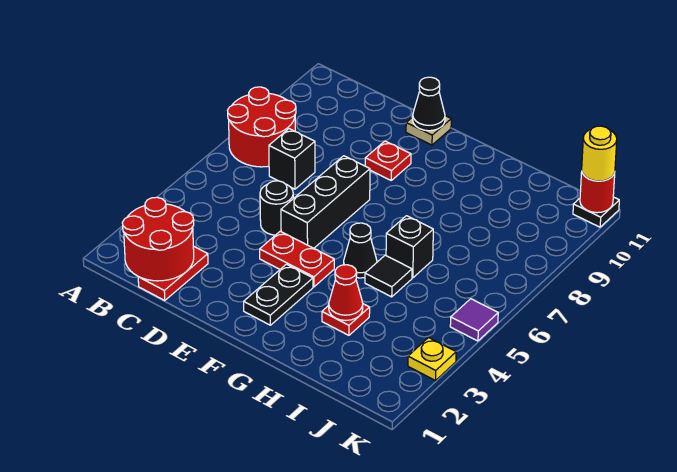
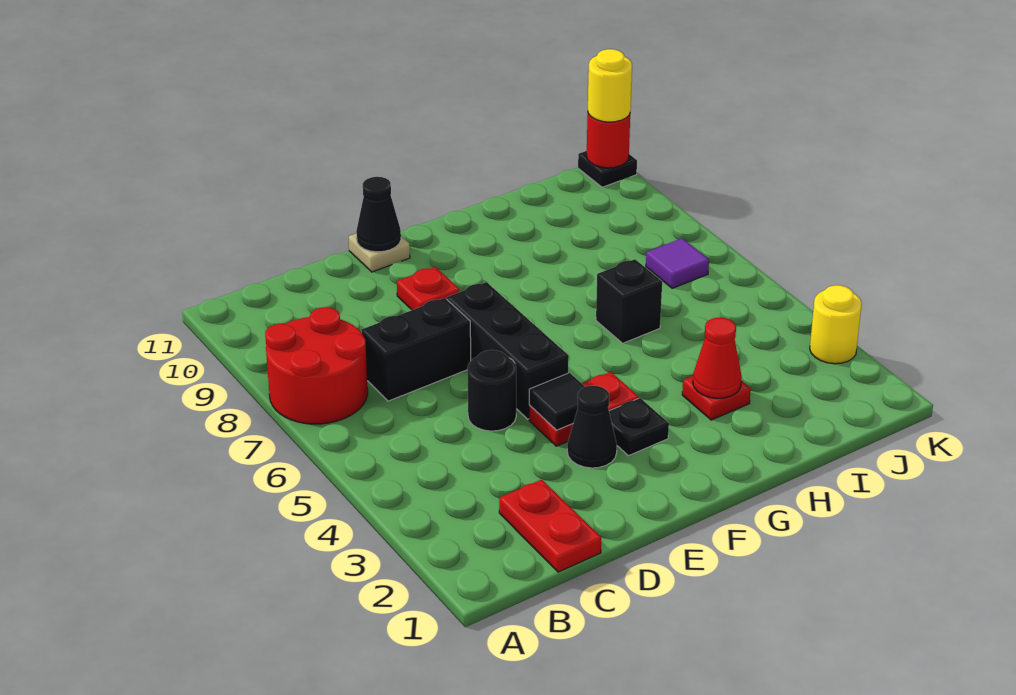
red 2x2 round brick [122,197,194,281] -> none
black 1x1 brick [269,129,315,189] -> black 1x2 brick [361,298,471,401]
black 1x2 plate [244,264,313,325] -> black 1x1 plate [609,398,669,456]
black 1x1 cone [344,223,377,278] -> black 1x1 cone moved to [567,386,617,468]
black 1x1 tile [365,255,412,297] -> black 1x1 tile moved to [529,373,585,430]
yellow 1x1 plate [408,338,456,381] -> yellow 1x1 round brick [810,285,862,364]
purple 1x1 tile [450,299,498,341] -> purple 1x1 tile moved to [646,238,709,288]

